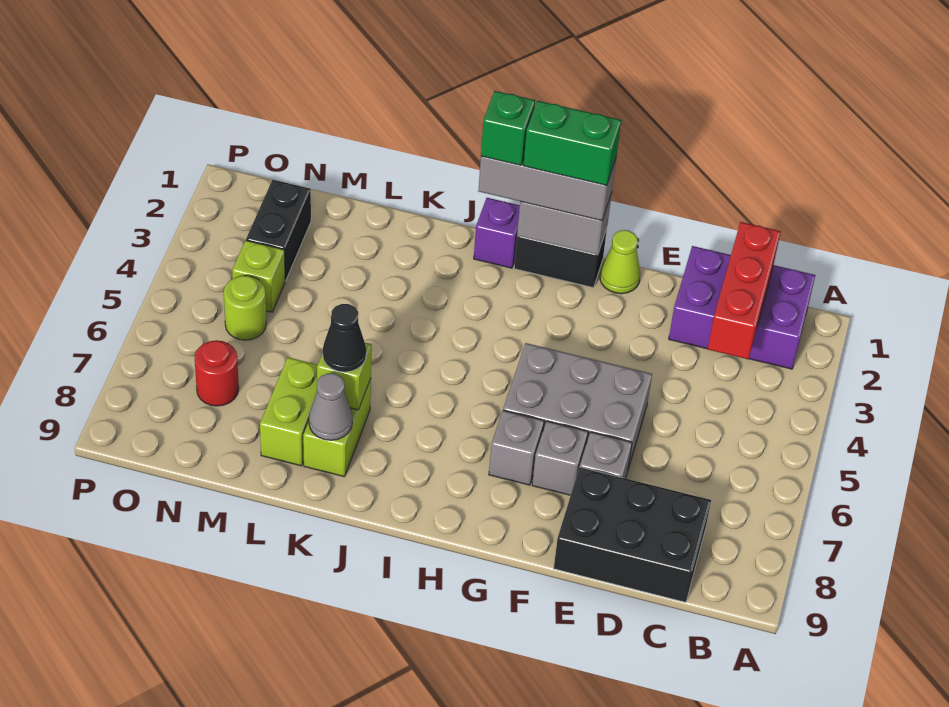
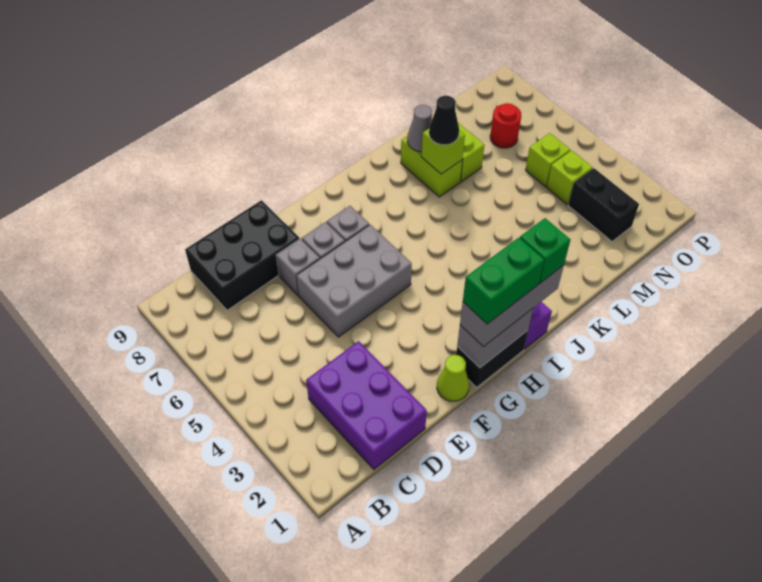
purple 2x3 brick [669,246,815,369] -> purple 2x3 brick turned to [306,341,427,469]
red 1x3 brick [708,222,781,359] -> none
lime 1x1 round brick [224,276,266,340] -> lime 1x1 brick [526,133,570,187]

